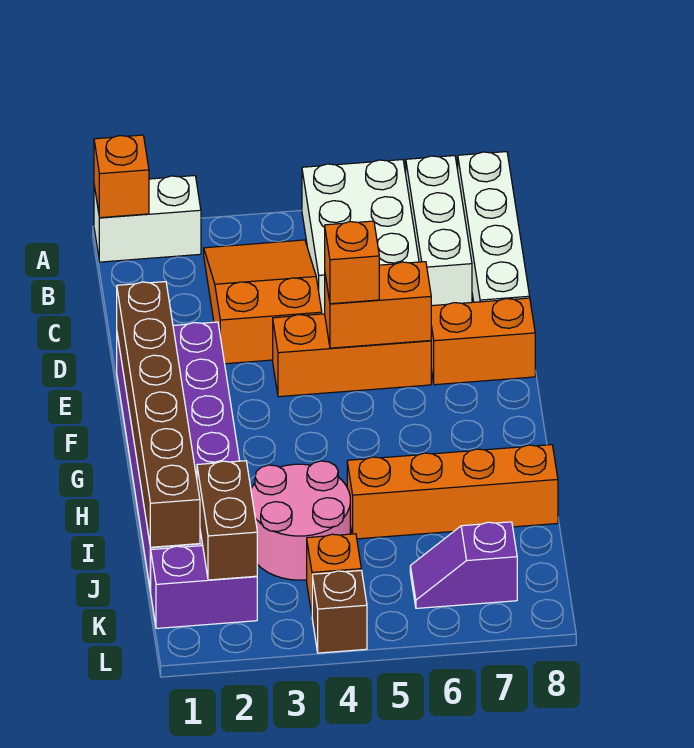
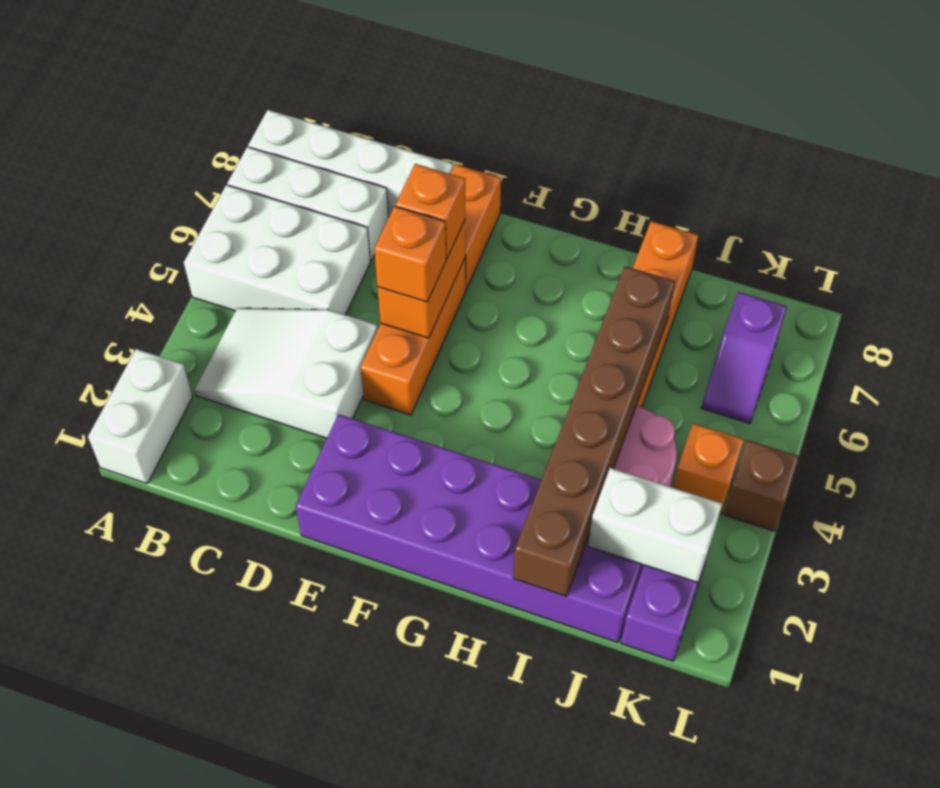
orange 1x1 brick [94,135,149,218] -> orange 1x1 brick moved to [395,164,465,258]
orange 2x3 slope [204,240,322,364] -> white 2x3 slope [195,308,378,438]
brown 1x6 brick [117,282,200,547] -> brown 1x6 brick turned to [513,266,675,596]
brown 1x2 brick [197,461,257,580] -> white 1x2 brick [588,468,722,583]

